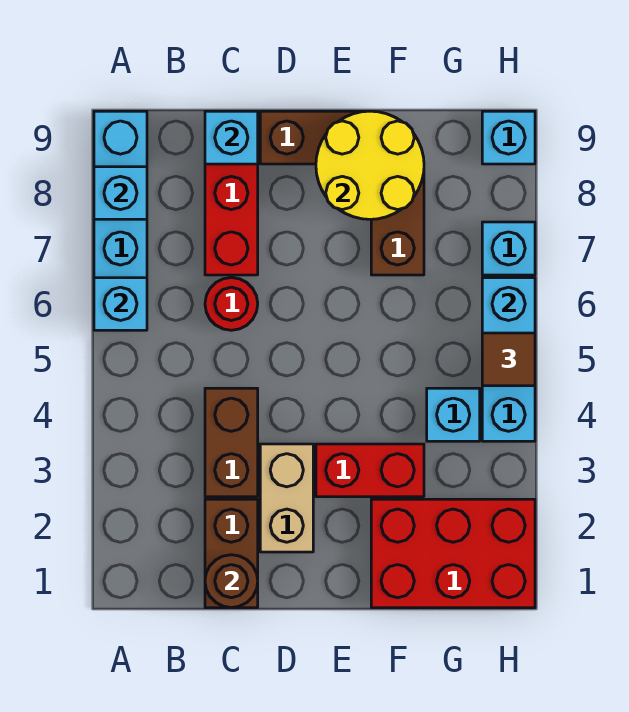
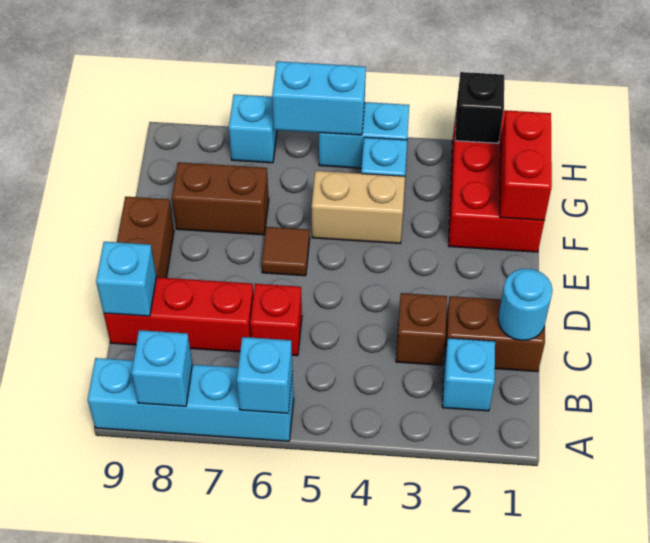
brown 1x1 round brick [205,555,258,608] -> cyan 1x1 round brick [498,269,553,341]
brown 1x2 brick [205,388,258,497] -> brown 1x1 brick [396,293,447,365]
red 1x1 round brick [205,278,258,330] -> red 1x1 brick [250,284,302,356]
tan 1x2 brick [260,444,313,552] -> tan 1x2 brick moved to [312,171,405,243]
red 1x2 brick [316,444,424,497] -> red 1x2 brick moved to [500,111,552,220]
yellow 2x2 round brick [316,111,424,219] -> none
none -> black 1x1 brick [455,72,504,143]
brown 1x1 tile [482,333,535,386] -> brown 1x1 tile moved to [262,227,310,276]
cyan 1x1 brick [482,111,535,164] -> cyan 1x1 brick moved to [442,338,495,411]

